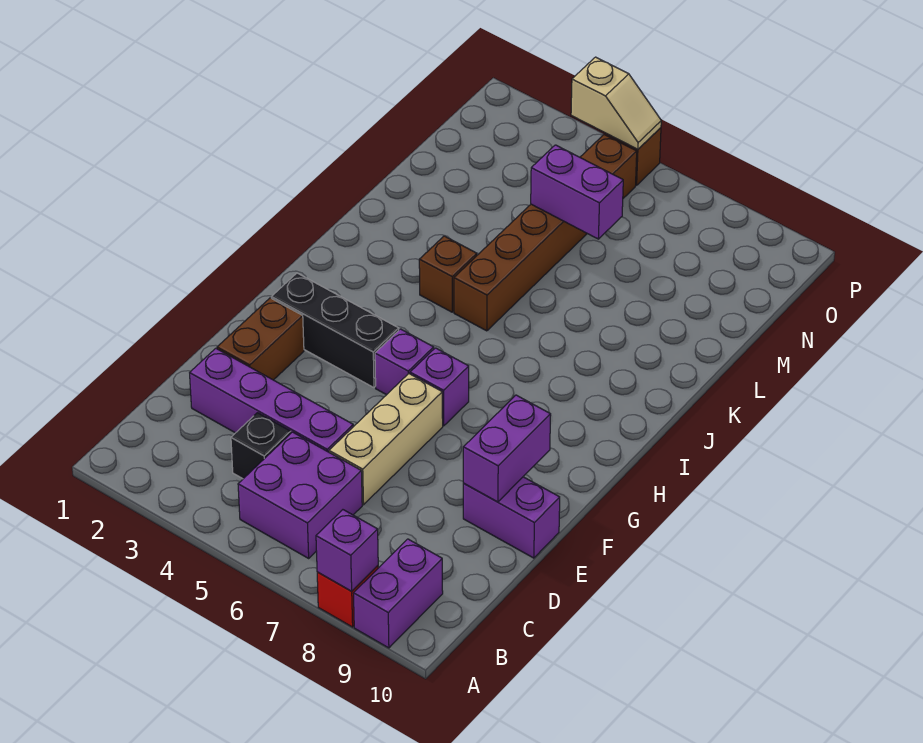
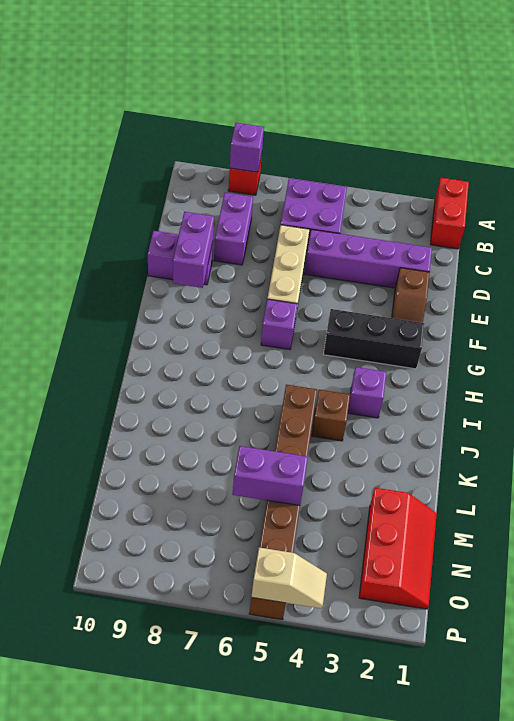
none -> red 1x2 brick [430,178,469,249]
purple 1x2 brick [353,539,443,648] -> purple 1x2 brick moved to [214,192,253,265]
black 1x1 brick [231,413,291,479] -> none
brown 1x2 brick [217,298,304,380] -> brown 1x2 slope [392,268,430,323]
purple 1x1 brick [375,329,434,395] -> purple 1x1 brick moved to [348,367,386,418]
none -> red 2x3 slope [359,488,437,609]
tan 1x2 slope [571,57,661,149] -> tan 1x2 slope turned to [251,547,327,609]

